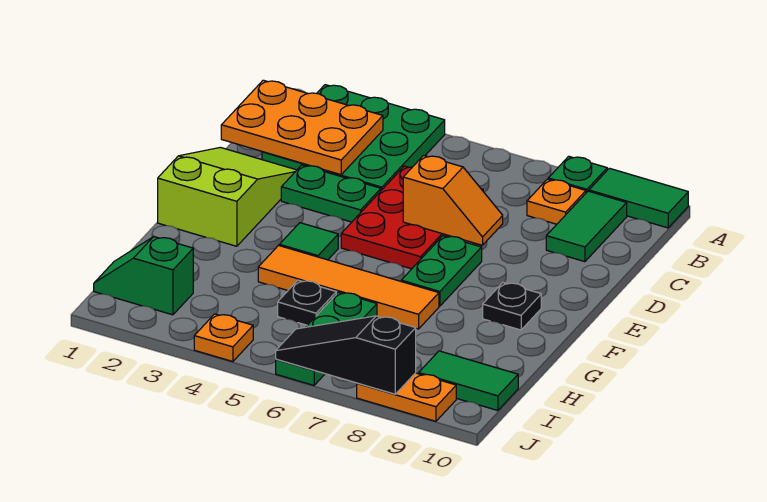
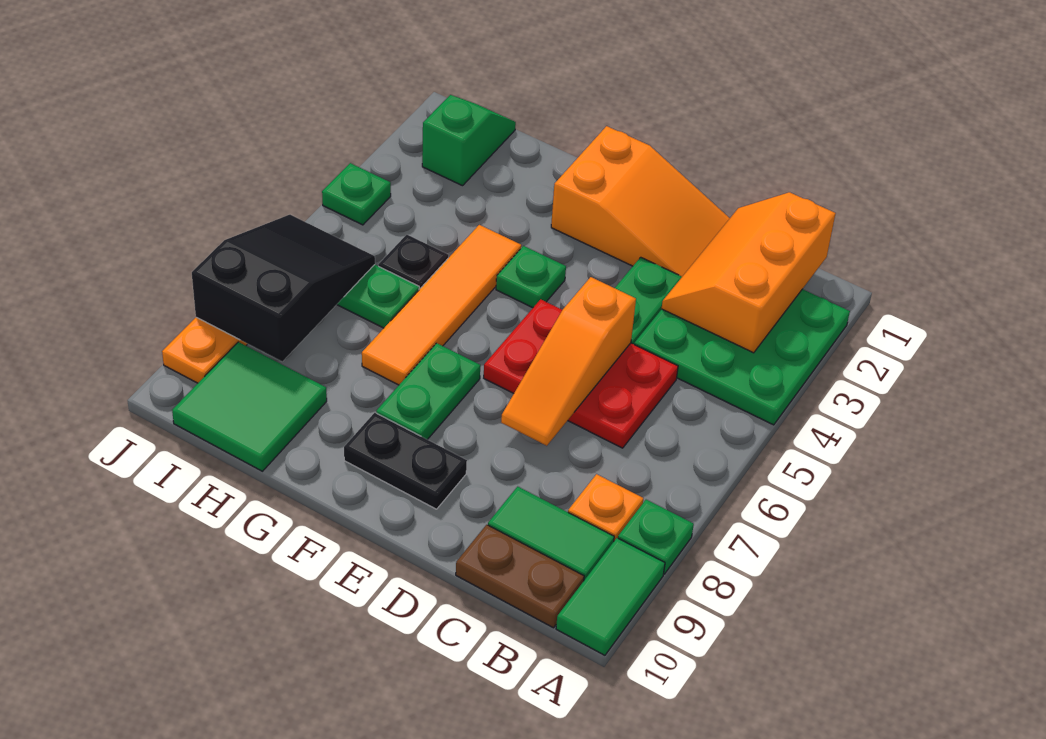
orange 2x3 plate [221,80,383,175] -> orange 2x3 slope [662,192,836,353]
none -> brown 1x2 plate [456,525,584,628]
lime 2x3 slope [158,147,297,246] -> orange 2x3 slope [551,126,730,276]
orange 1x2 slope [403,155,503,245] -> orange 1x3 slope [501,277,636,446]
green 1x2 plate [401,236,482,306] -> green 1x2 plate turned to [376,343,480,440]
green 1x1 tile [279,223,338,260] -> green 1x1 plate [496,246,566,308]
black 1x1 plate [483,283,541,330] -> black 1x2 plate [344,413,467,509]
green 1x2 tile [419,351,518,411] -> green 2x2 tile [172,342,327,471]
orange 1x1 plate [194,314,253,362] -> green 1x1 plate [322,163,391,225]
black 1x3 slope [276,316,416,394] -> black 2x3 slope [192,215,375,361]

